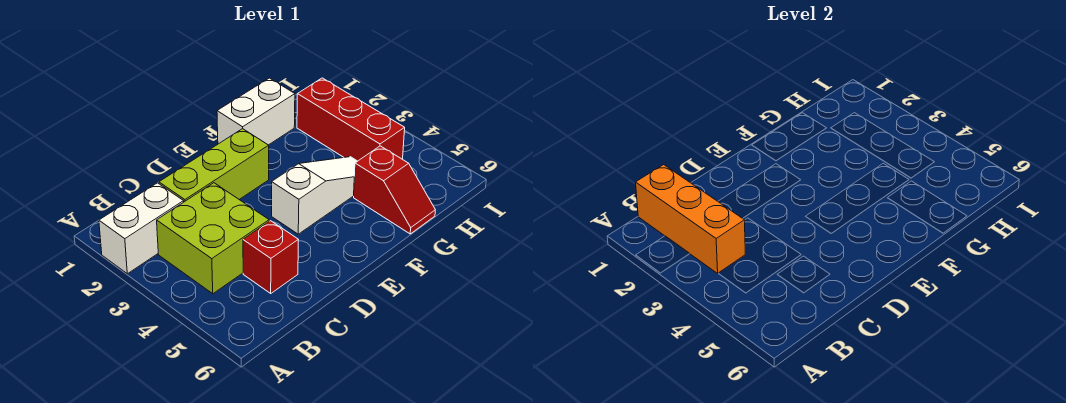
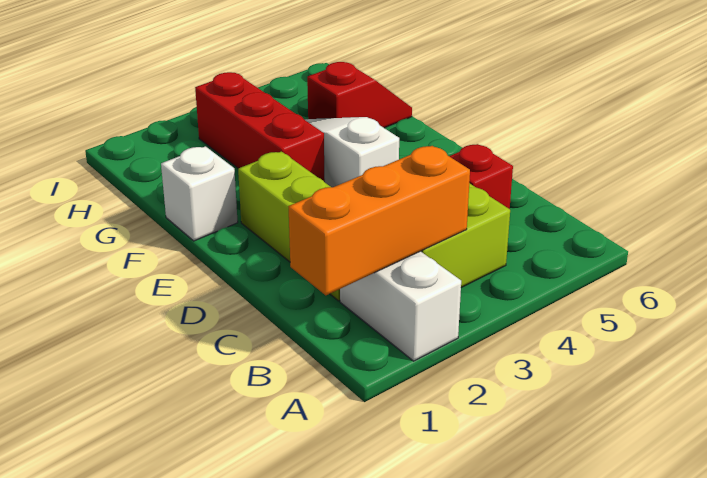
white 1x2 brick [217,78,295,145] -> white 1x1 brick [161,146,238,241]
red 1x3 brick [297,78,405,161] -> red 1x3 brick turned to [195,72,325,182]

